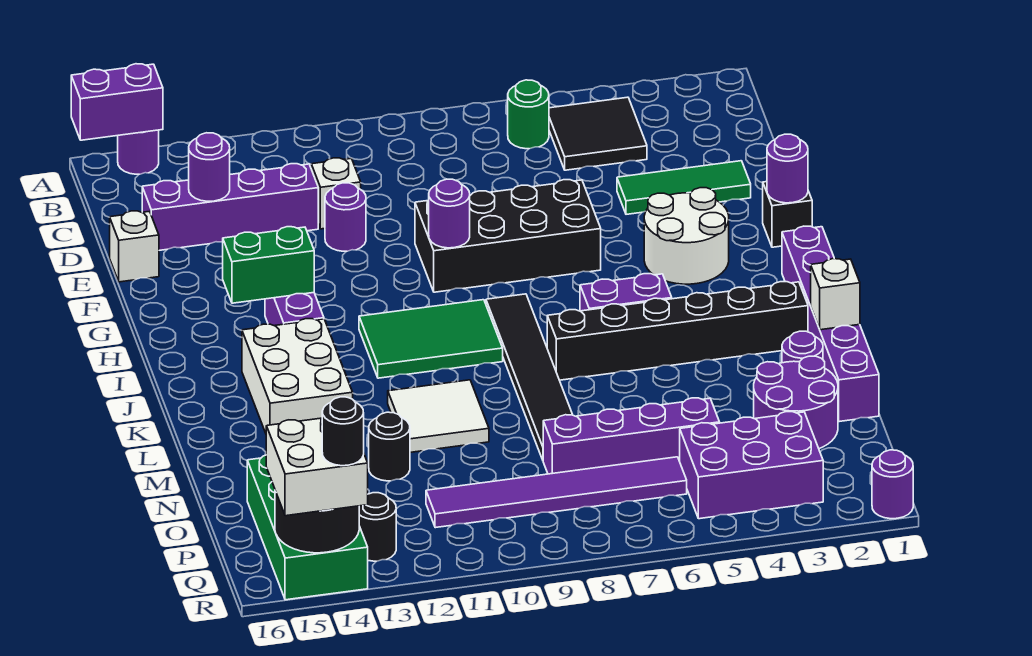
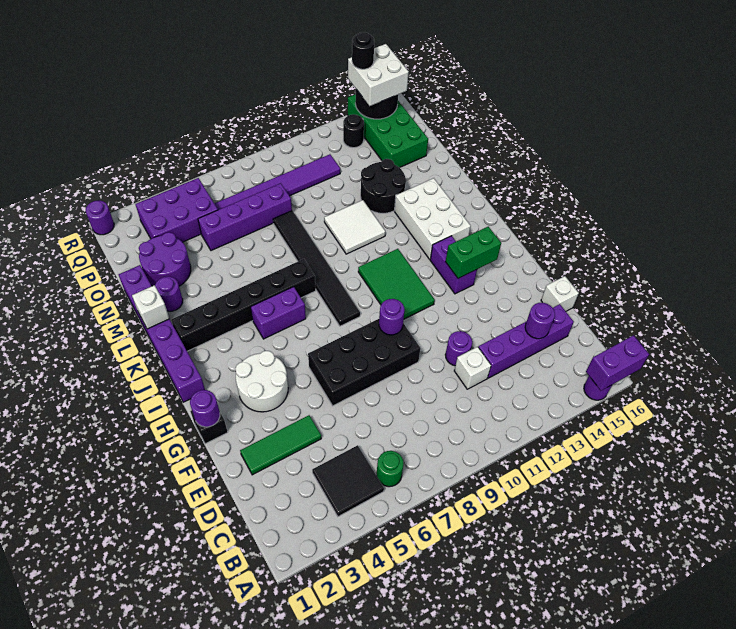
green 2x3 tile [359,300,503,378] -> green 2x3 tile turned to [358,249,435,319]
black 1x1 round brick [369,412,410,481] -> black 2x2 round brick [361,159,406,213]

